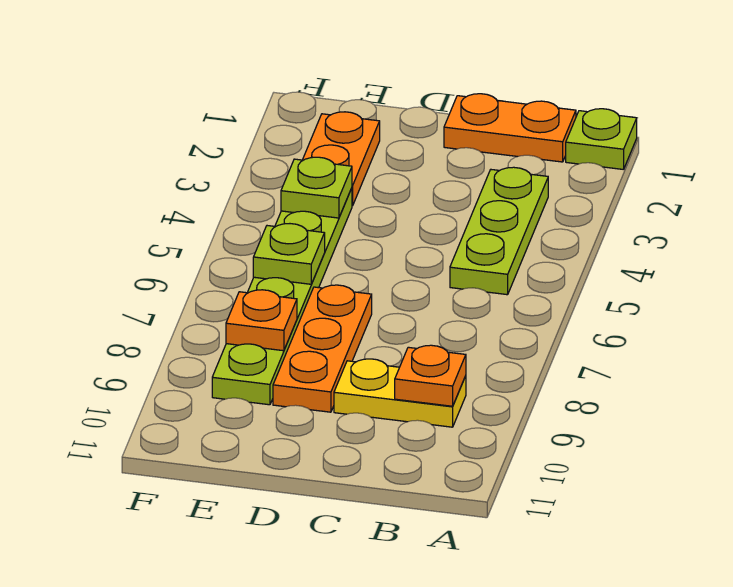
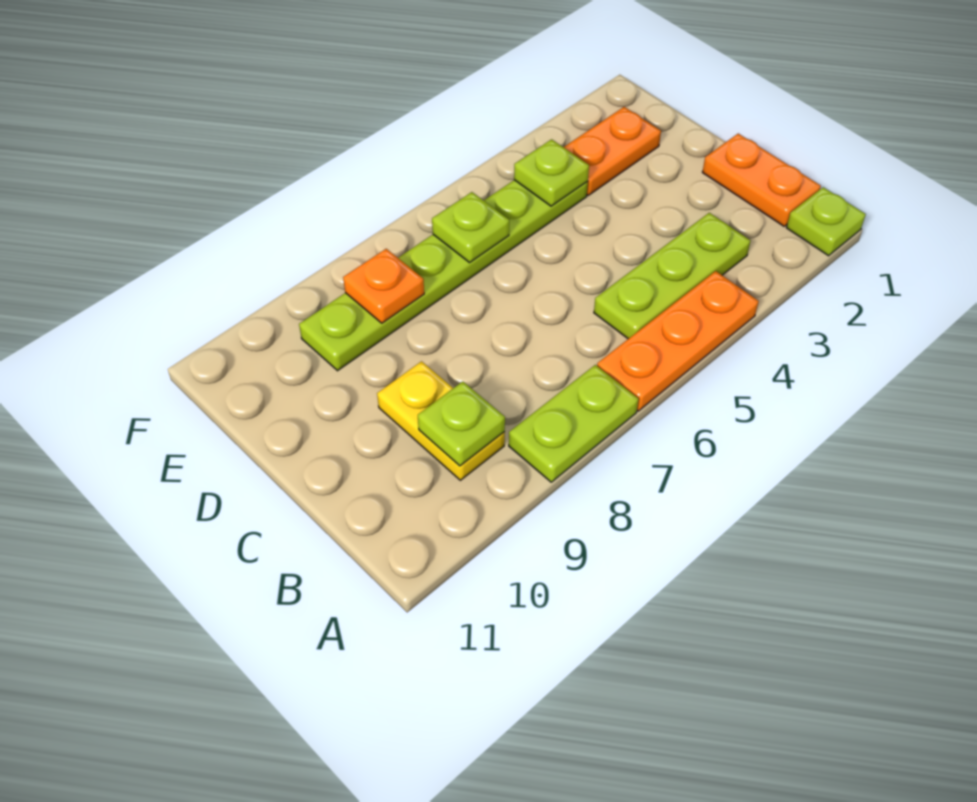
none -> lime 1x2 plate [509,365,638,482]
orange 1x1 plate [395,345,466,406] -> lime 1x1 plate [418,382,505,466]
orange 1x3 plate [273,285,372,412] -> orange 1x3 plate moved to [597,271,759,411]

